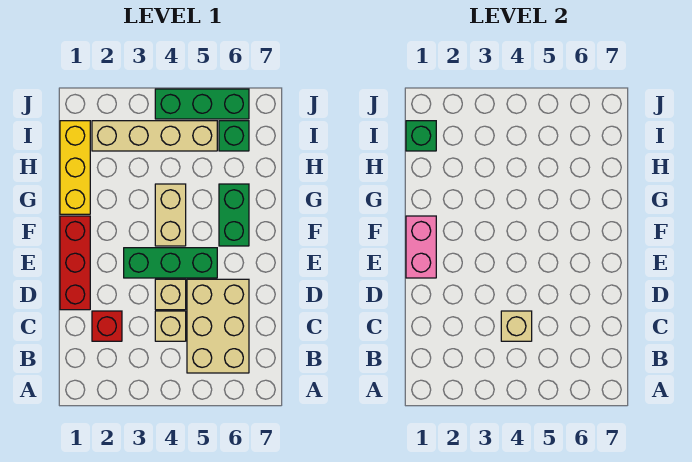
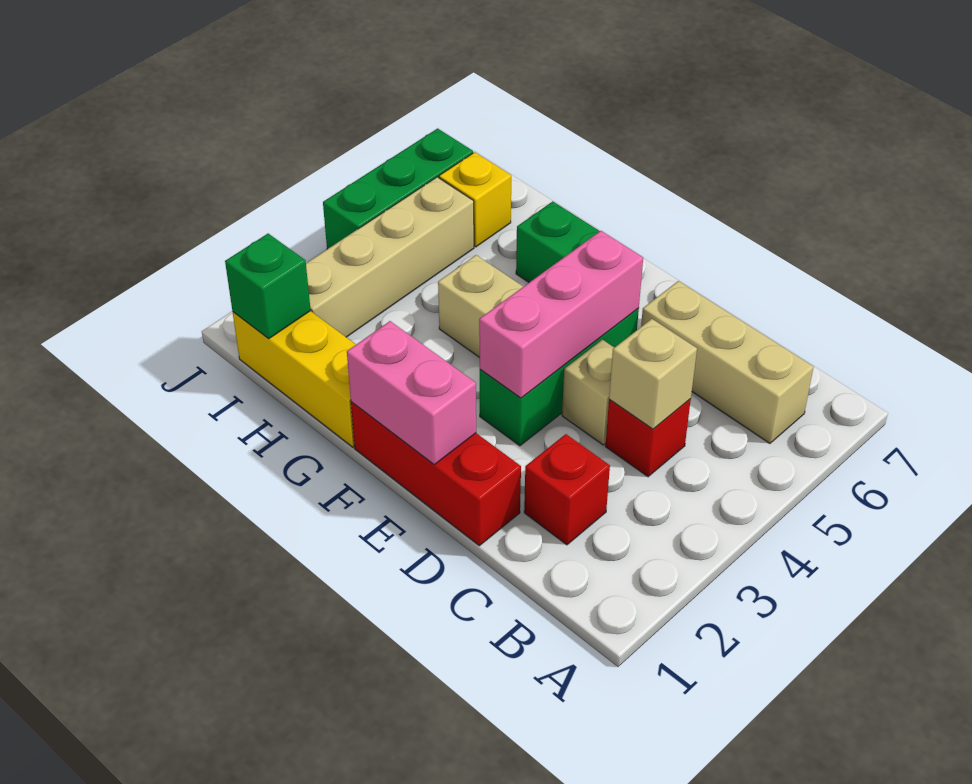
tan 2x3 brick [187,279,249,373] -> tan 1x3 brick [641,281,814,443]
tan 1x1 brick [155,311,186,341] -> red 1x1 brick [605,399,691,477]
none -> pink 1x3 brick [479,231,643,398]
green 1x1 brick [219,121,249,151] -> yellow 1x1 brick [439,152,511,247]

